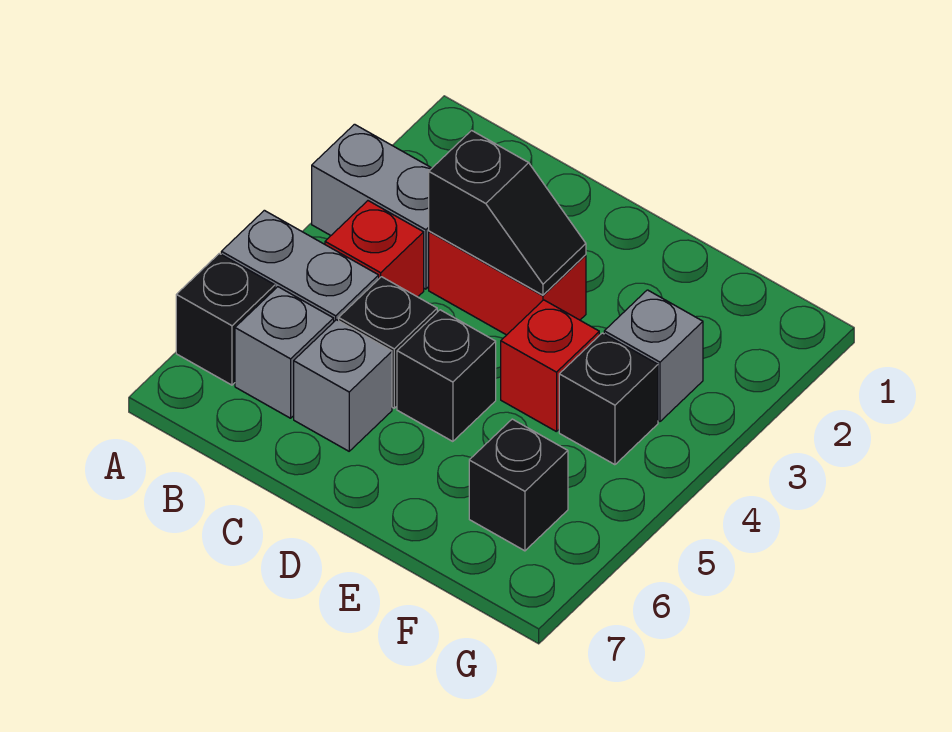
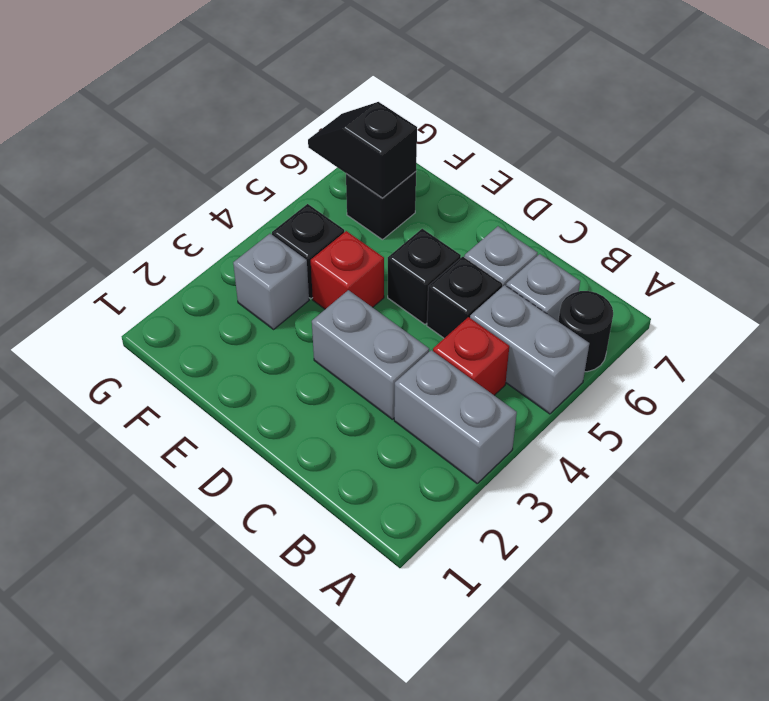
black 1x1 brick [176,254,275,385] -> black 1x1 round brick [558,291,613,372]
red 1x2 brick [429,231,586,335] -> grey 1x2 brick [312,290,429,419]
black 1x2 slope [429,130,586,295] -> black 1x2 slope moved to [308,102,417,198]

